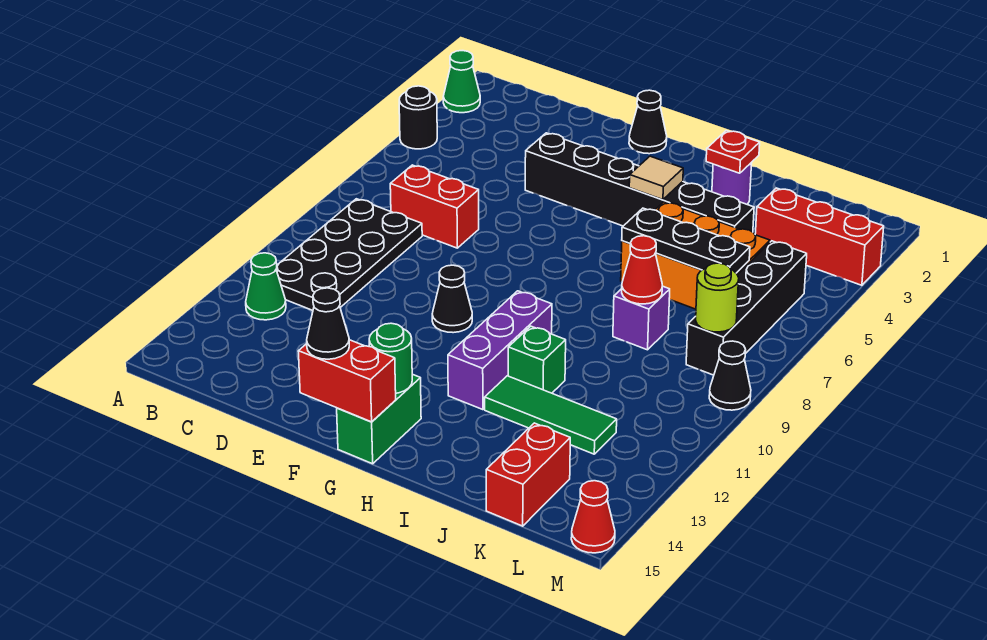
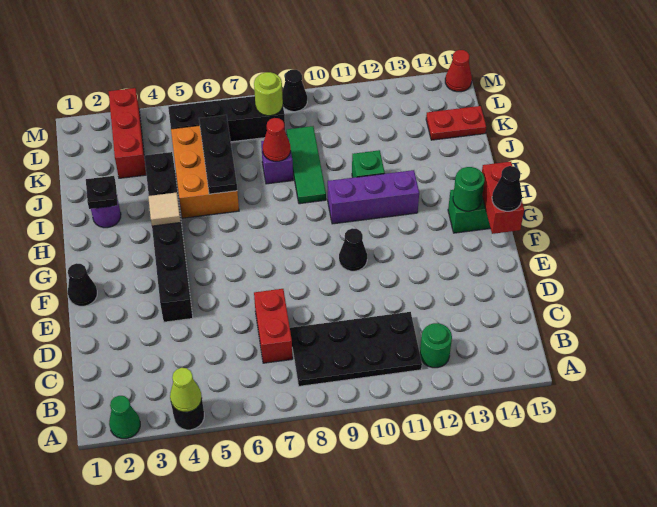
none -> lime 1x1 cone [170,368,202,412]
green 1x1 cone [246,253,286,320] -> green 1x1 round brick [420,323,452,368]
red 1x1 plate [706,131,760,173] -> black 1x1 plate [86,176,118,209]
green 1x3 tile [485,376,617,454] -> green 1x3 tile moved to [287,126,326,204]
red 1x2 brick [486,423,570,526] -> red 1x2 plate [426,106,486,140]

